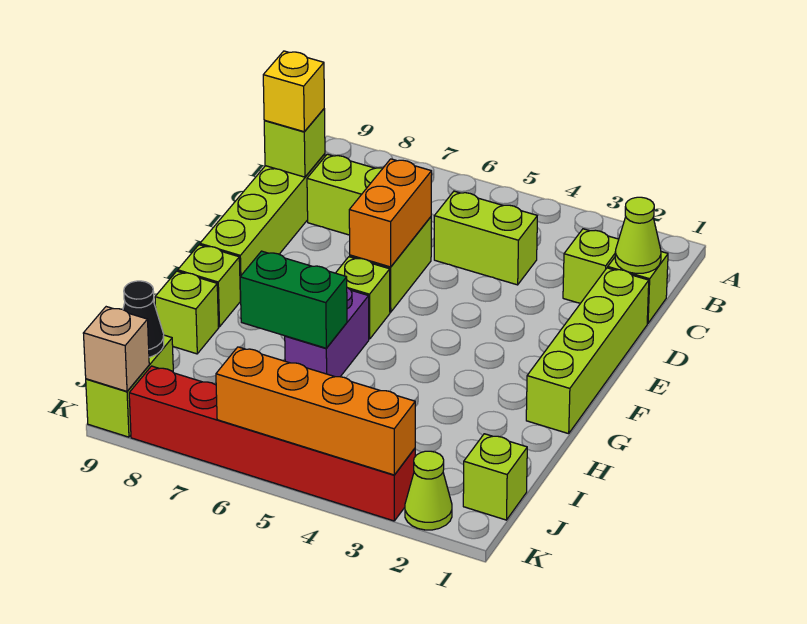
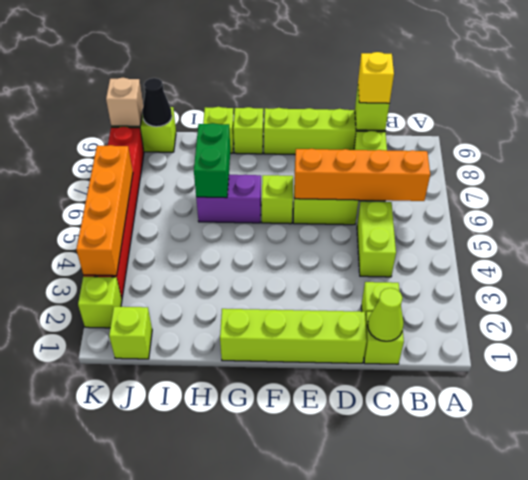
orange 1x2 brick [349,159,432,267] -> orange 1x4 brick [294,149,430,201]
lime 1x1 cone [405,451,452,530] -> lime 1x1 brick [78,277,122,328]

